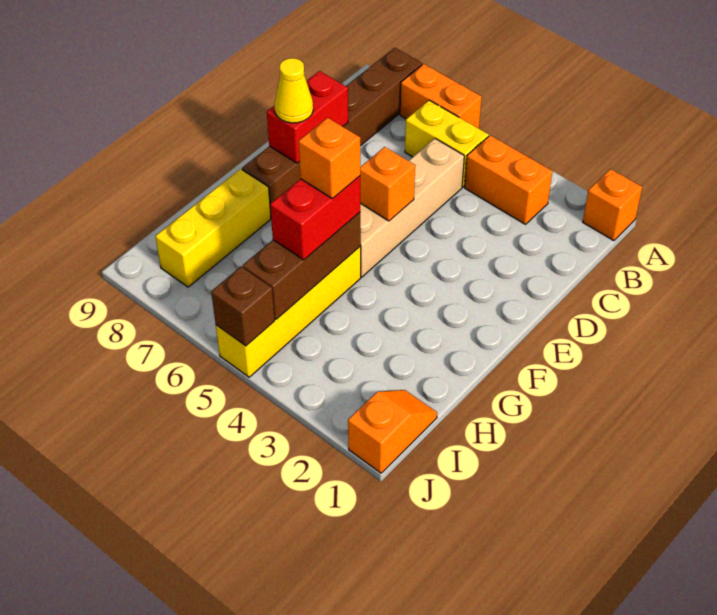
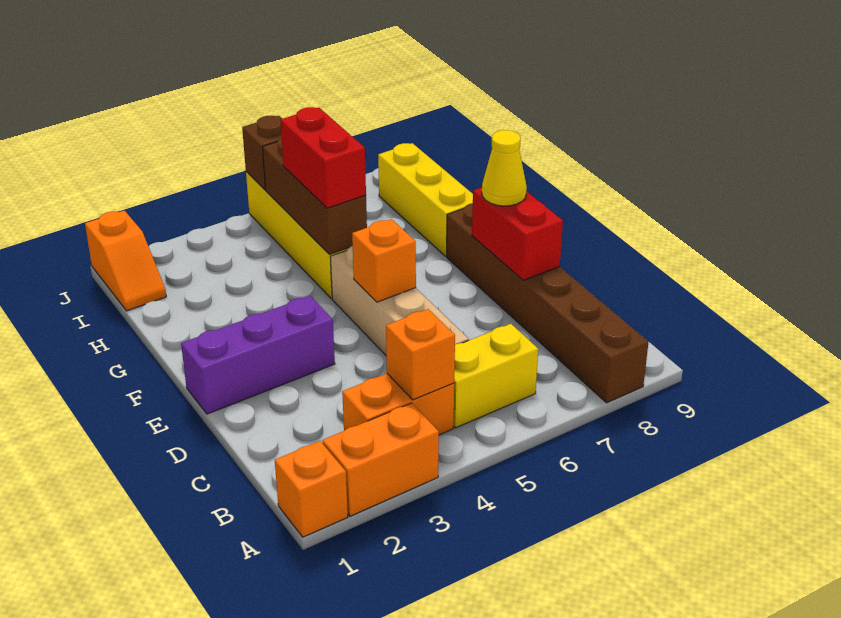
orange 1x2 brick [400,64,482,128] -> orange 1x2 brick moved to [322,403,439,516]
none -> purple 1x3 brick [181,296,335,414]
orange 1x1 brick [299,118,360,199] -> orange 1x1 brick moved to [386,309,455,400]

